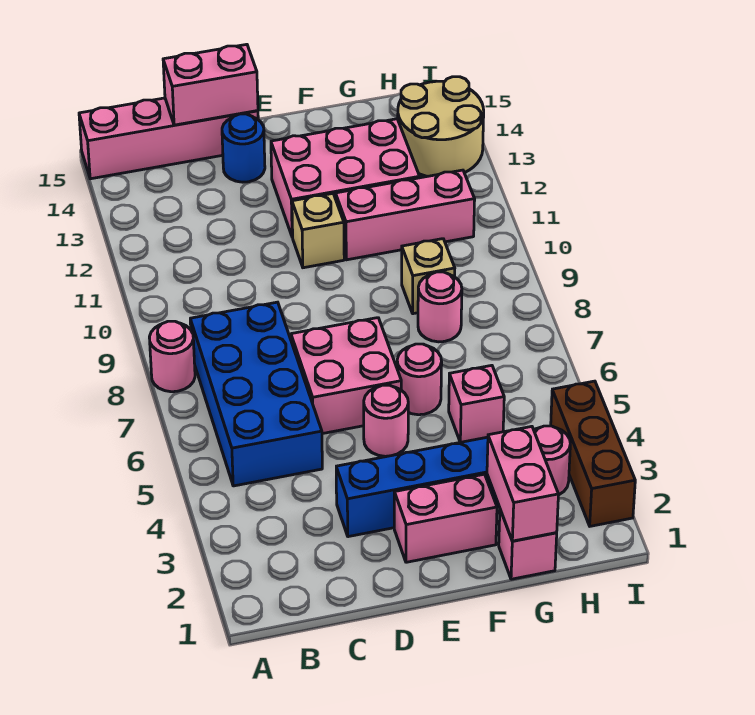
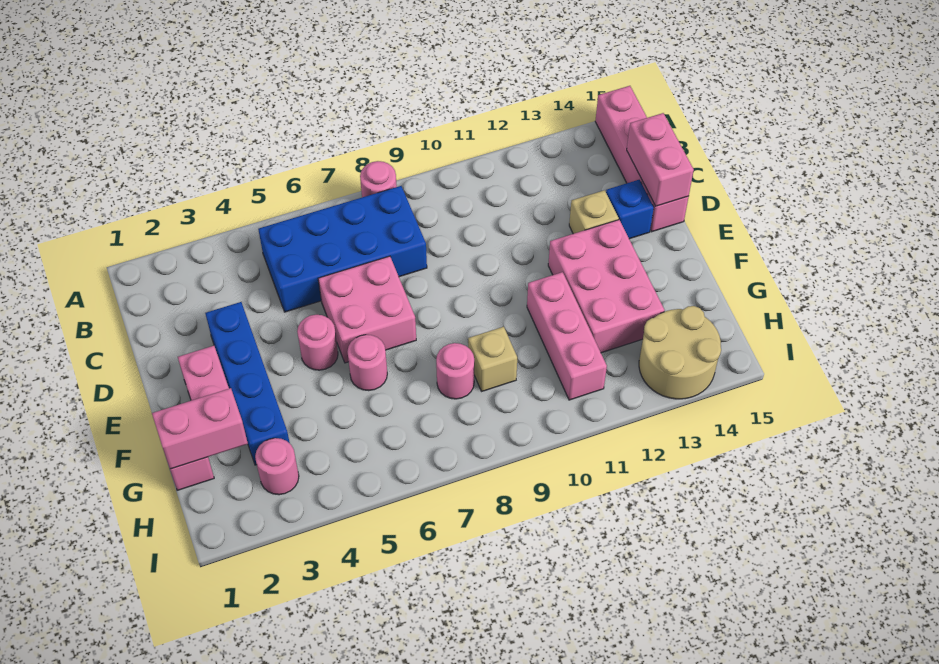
blue 1x1 round brick [222,114,265,182] -> blue 1x1 brick [606,180,654,239]
tan 1x1 brick [292,194,344,268] -> tan 1x1 brick moved to [569,190,619,234]
pink 1x1 brick [449,365,504,442] -> none
brown 1x3 brick [551,381,635,526] -> none

